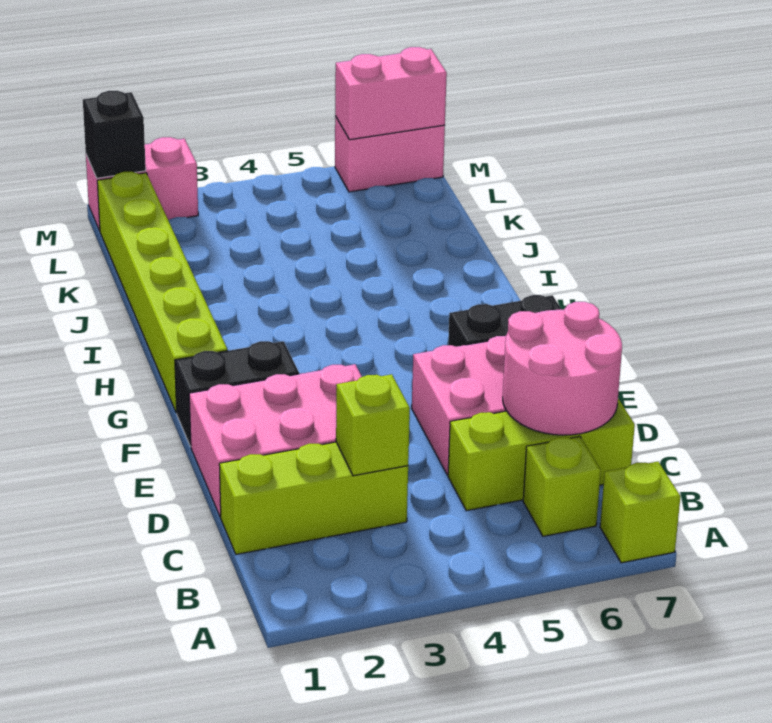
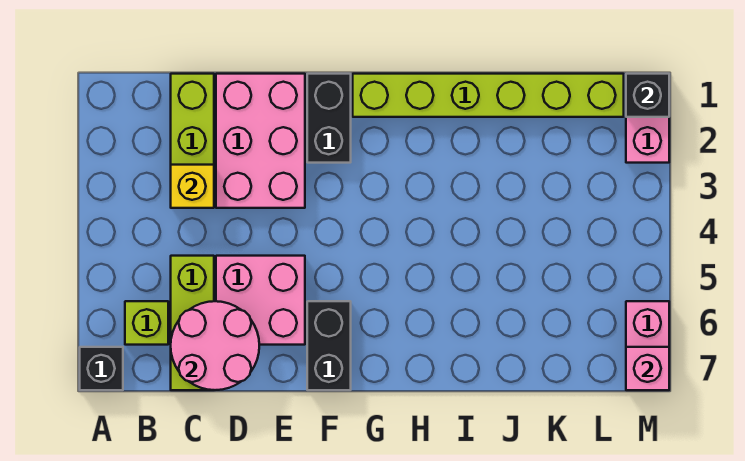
lime 1x1 brick [600,462,680,563] -> black 1x1 brick [80,347,123,390]
lime 1x1 brick [336,374,410,476] -> yellow 1x1 brick [171,165,214,208]
pink 1x2 brick [335,47,447,140] -> pink 1x1 brick [626,347,669,390]

